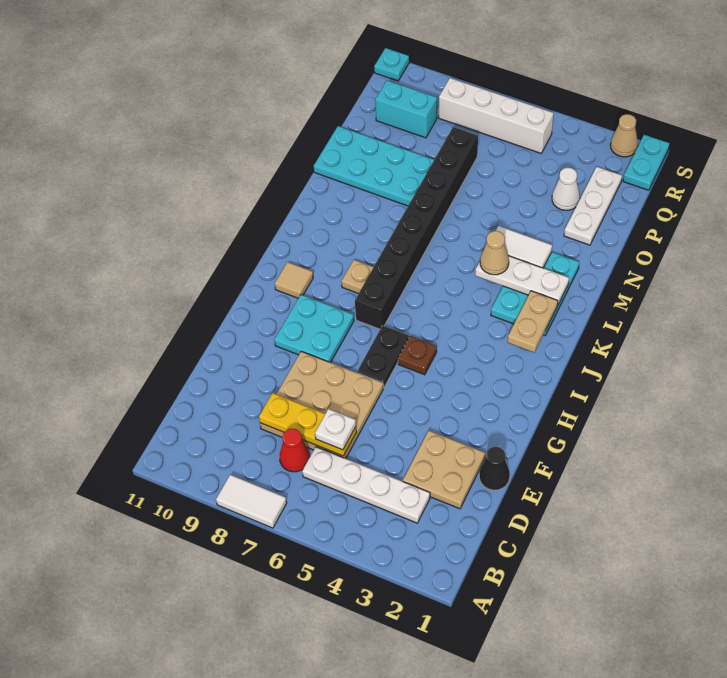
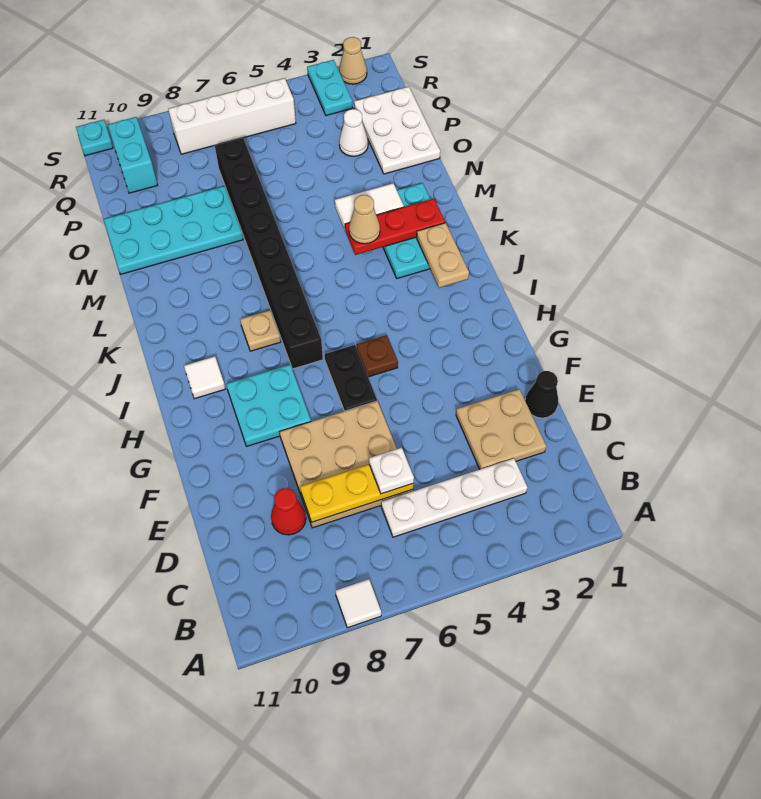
white 1x2 tile [216,475,287,528] -> white 1x1 tile [335,579,381,628]
red 1x1 cone [280,429,310,472] -> red 1x1 cone moved to [271,488,306,535]
tan 1x1 tile [275,262,313,298] -> white 1x1 tile [184,356,225,399]
white 1x3 plate [475,256,569,306] -> red 1x3 plate [345,199,445,255]
white 1x3 plate [564,167,622,245] -> white 2x3 plate [354,87,440,174]
cyan 1x2 brick [375,80,437,138] -> cyan 1x2 brick turned to [108,117,157,193]
cyan 1x2 plate [623,135,669,190] -> cyan 1x2 plate moved to [307,60,352,116]

